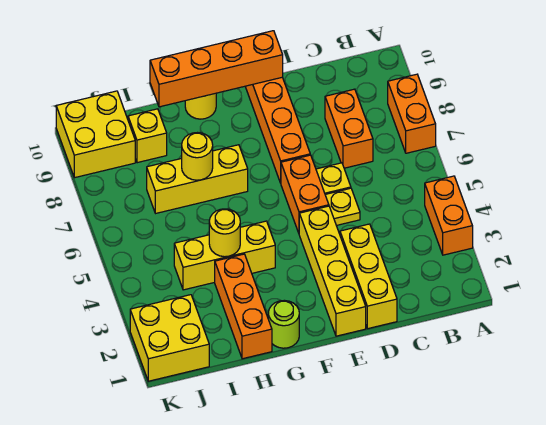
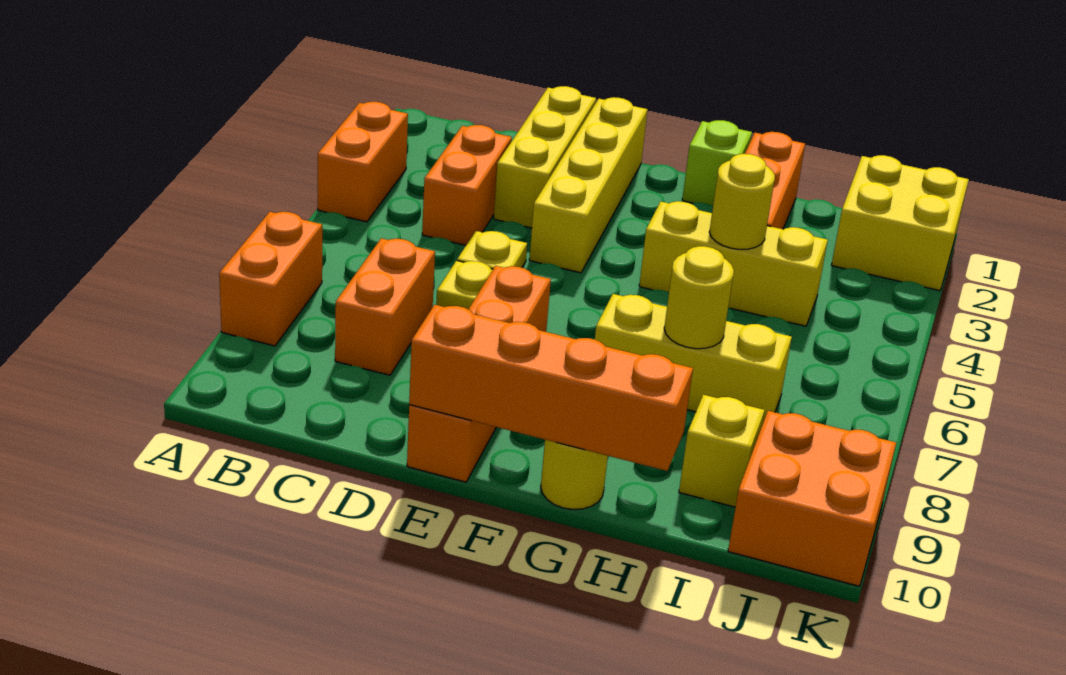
orange 1x2 brick [281,155,329,233] -> orange 1x2 brick moved to [422,125,512,245]
lime 1x1 round brick [268,300,299,348] -> lime 1x1 brick [682,120,752,206]
yellow 2x2 brick [56,91,135,178] -> orange 2x2 brick [728,411,896,586]

